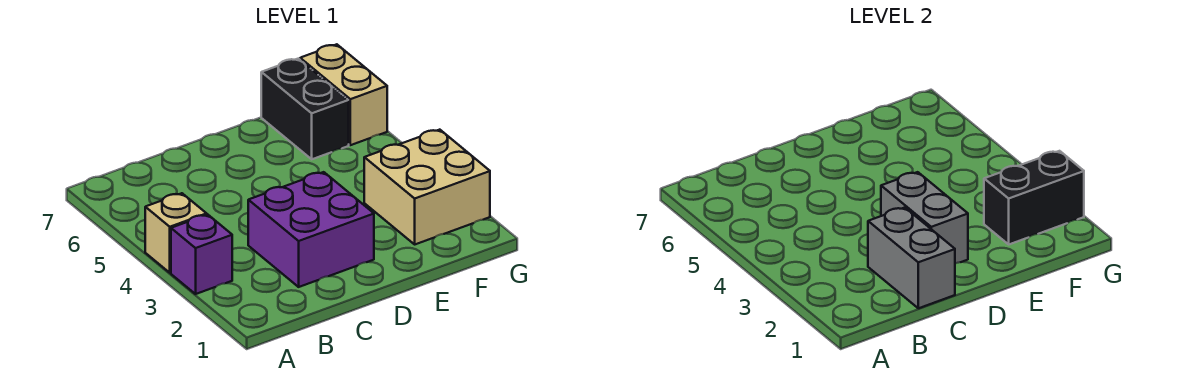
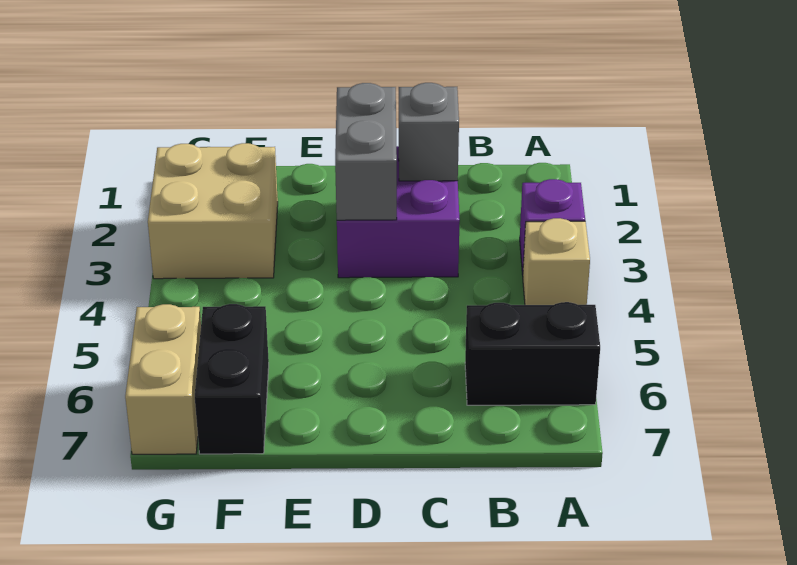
grey 1x2 brick [868,208,955,308] -> grey 1x1 brick [399,83,459,181]
black 1x2 brick [984,151,1084,244] -> black 1x2 brick moved to [465,302,600,405]

